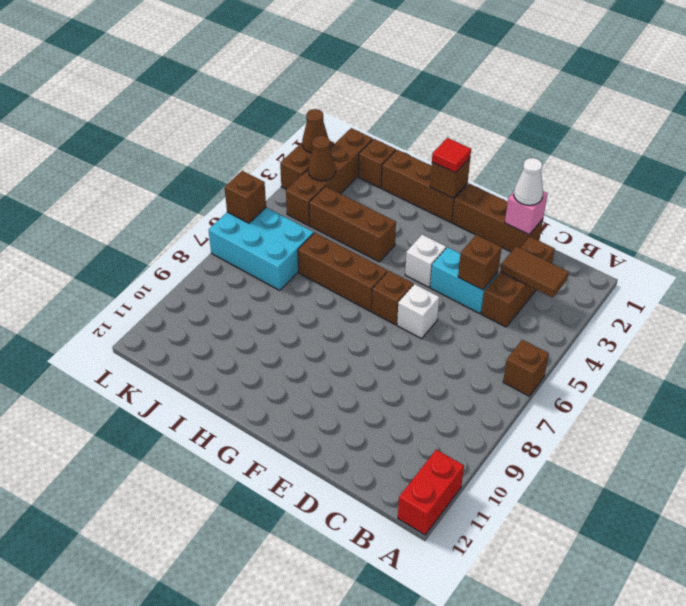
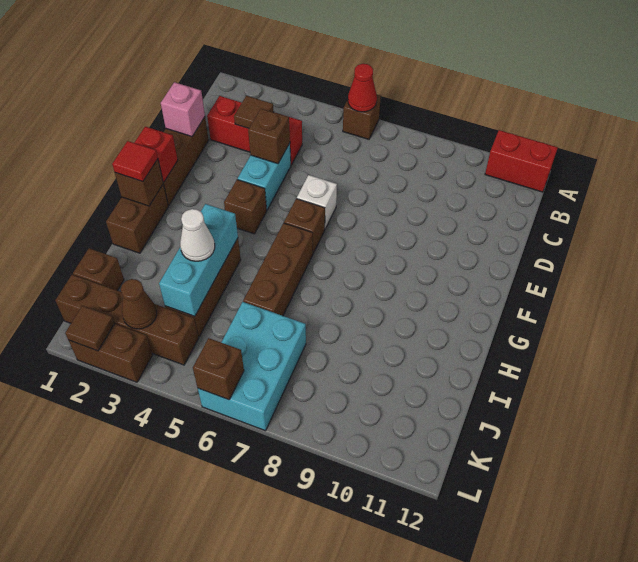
none -> red 1x1 cone [348,64,377,112]
brown 1x2 tile [500,246,569,298] -> brown 1x1 tile [234,96,274,128]
brown 1x3 brick [481,237,555,327] -> red 1x3 brick [207,96,302,165]
white 1x1 cone [514,158,543,205] -> white 1x1 cone moved to [180,209,215,261]
none -> red 1x1 brick [134,127,178,182]
white 1x1 brick [405,235,446,287] -> brown 1x1 brick [224,180,267,234]
brown 1x3 brick [381,150,468,222] -> brown 1x2 brick [106,184,168,253]
none -> cyan 1x3 brick [159,204,238,316]
brown 1x1 cone [302,109,328,153] -> brown 1x1 tile [65,306,115,351]

